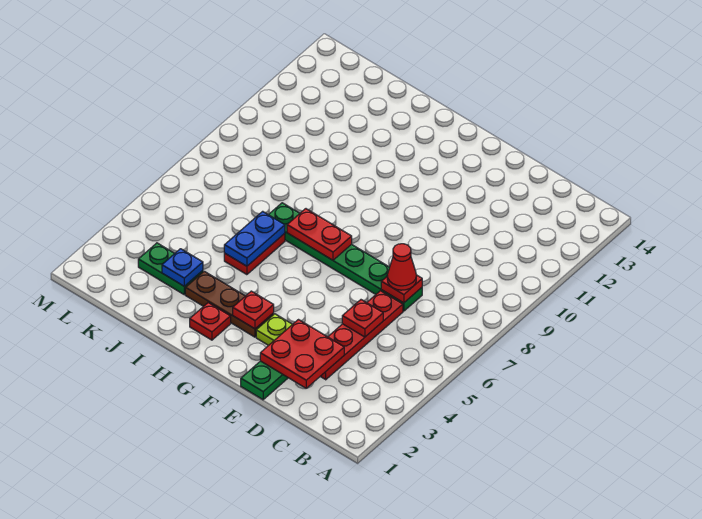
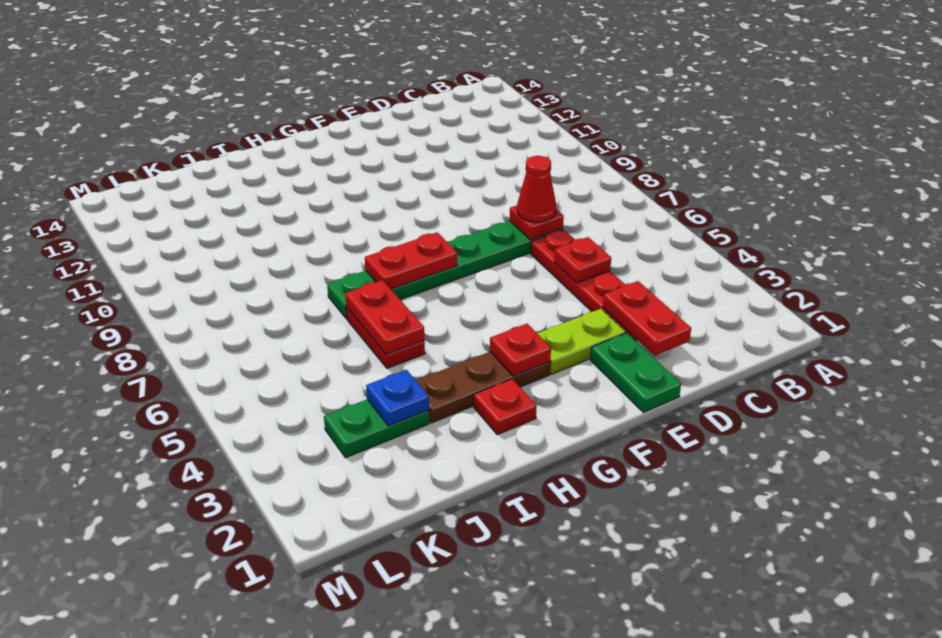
red 2x2 plate [260,320,344,388] -> red 1x2 plate [603,281,691,355]
blue 1x2 plate [224,211,285,266] -> red 1x2 plate [345,280,424,355]

